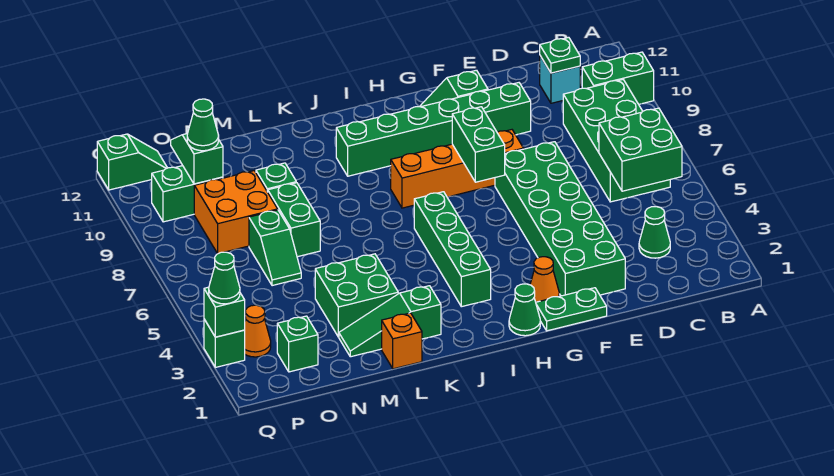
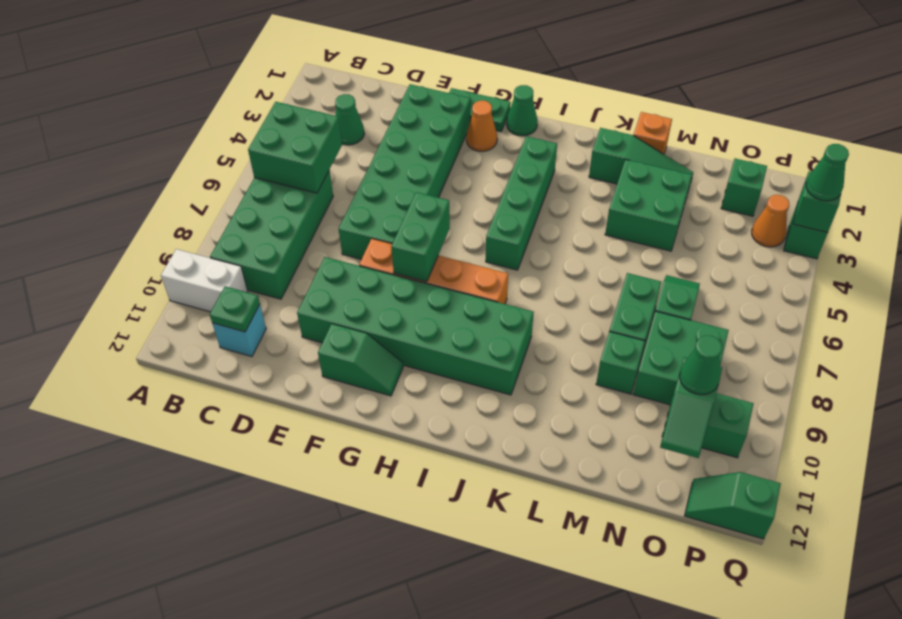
green 1x2 brick [582,52,654,104] -> white 1x2 brick [161,249,248,312]
green 1x6 brick [336,83,531,176] -> green 2x6 brick [297,257,534,395]
orange 2x2 brick [194,171,278,254] -> green 2x2 brick [633,311,729,405]

